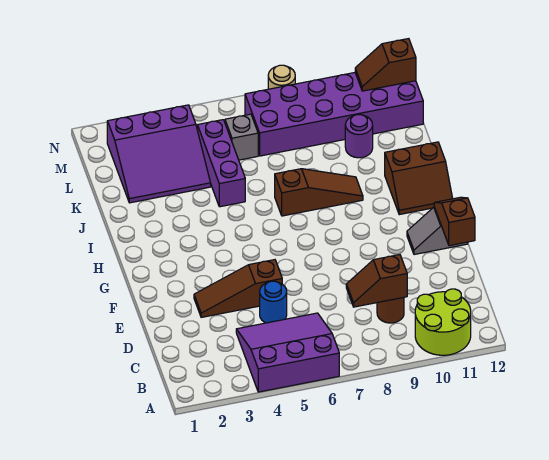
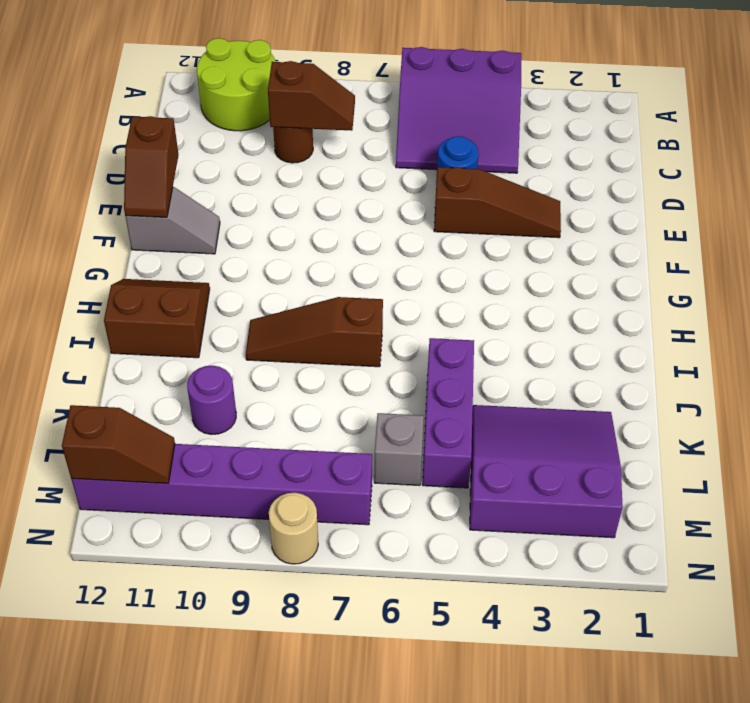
purple 2x6 brick [245,73,423,156] -> purple 1x6 brick [71,444,372,525]

